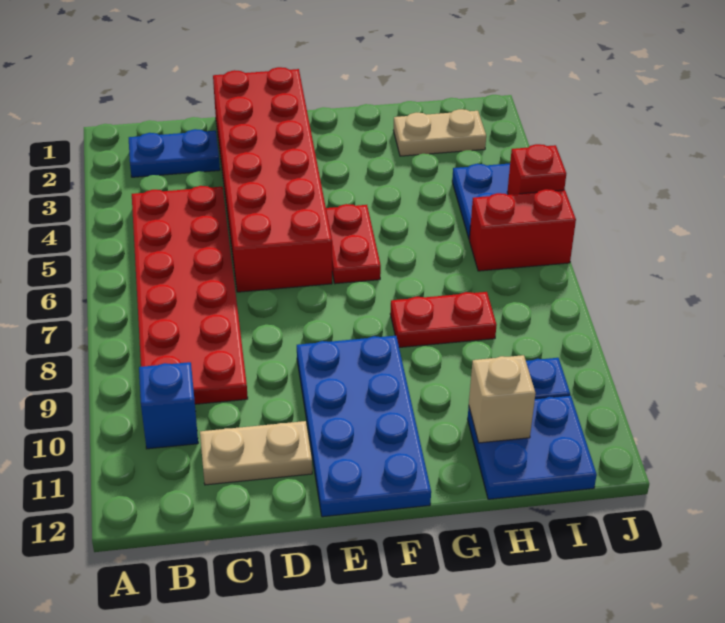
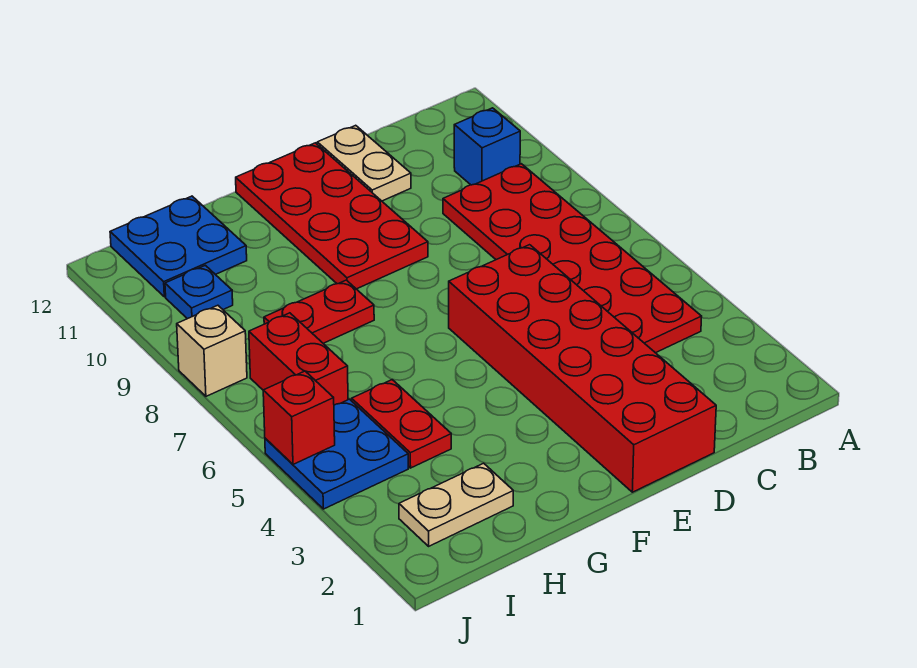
blue 1x2 plate [129,129,220,177] -> none
tan 1x2 plate [200,421,312,485] -> tan 1x2 plate turned to [317,125,411,201]
blue 2x4 plate [297,336,431,517] -> red 2x4 plate [236,143,428,289]
red 1x2 plate [326,204,381,284] -> red 1x2 plate moved to [352,380,451,468]
tan 1x1 brick [469,355,536,443] -> tan 1x1 brick moved to [177,305,247,396]
red 1x2 brick [469,189,576,271] -> red 1x2 brick turned to [249,313,348,405]

